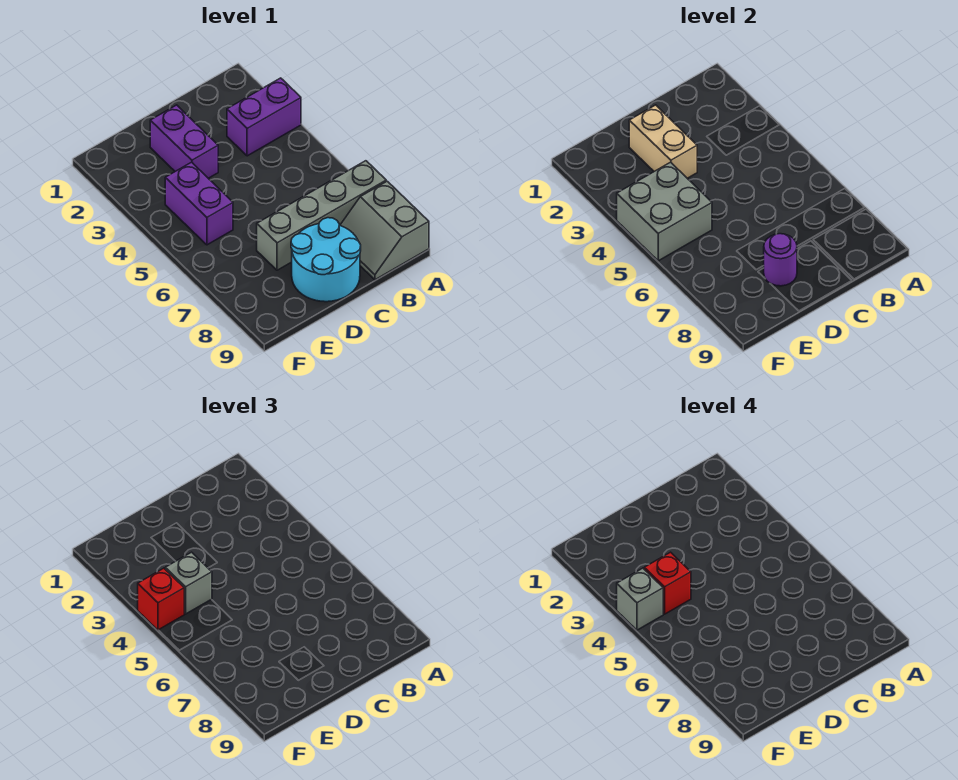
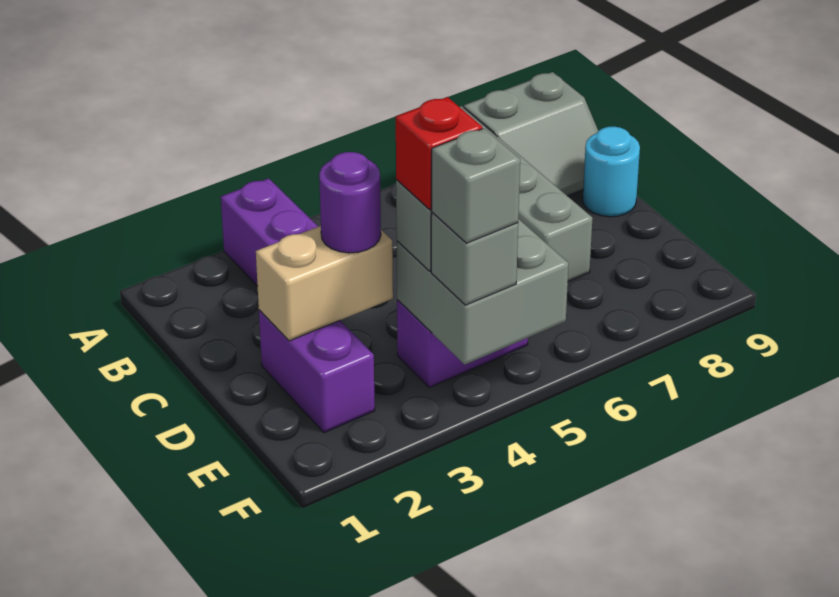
cyan 2x2 round brick [291,218,361,302] -> cyan 1x1 round brick [583,127,640,217]
purple 1x2 brick [150,105,218,178] -> purple 1x2 brick turned to [259,310,375,433]
purple 1x1 round brick [764,234,797,286] -> purple 1x1 round brick moved to [319,152,381,253]
red 1x1 brick [138,568,184,630] -> grey 1x1 brick [431,212,518,305]

